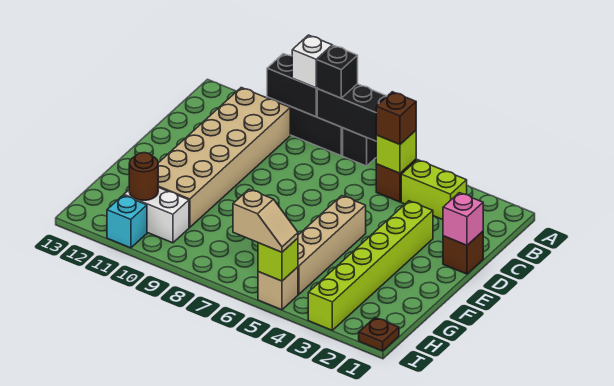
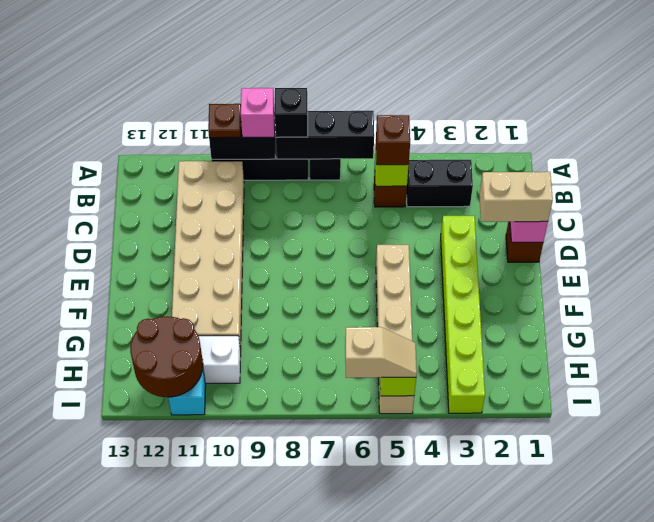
white 1x1 brick [292,35,332,88] -> pink 1x1 brick [241,88,274,137]
lime 1x2 brick [401,160,467,220] -> black 1x2 brick [406,160,473,207]
none -> tan 1x2 brick [479,172,553,222]
brown 1x1 round brick [129,153,158,200] -> brown 2x2 round brick [130,316,203,397]
brown 1x1 plate [359,318,399,351] -> brown 1x1 plate moved to [208,104,241,138]

